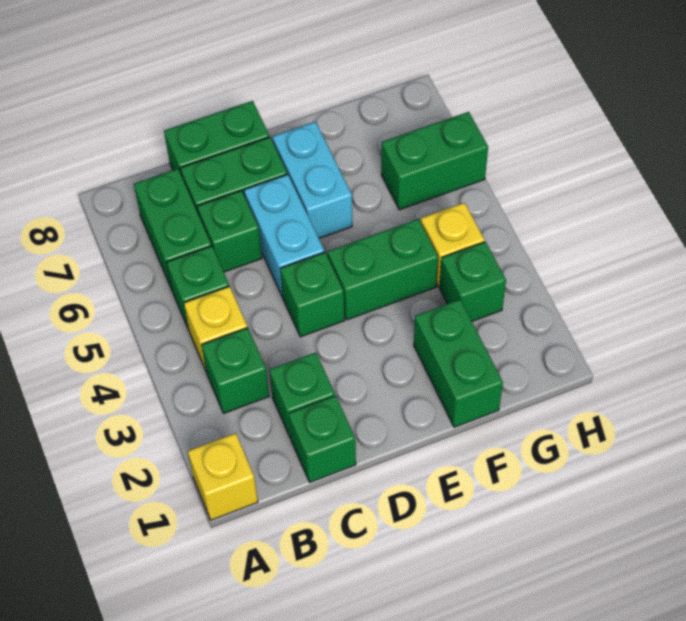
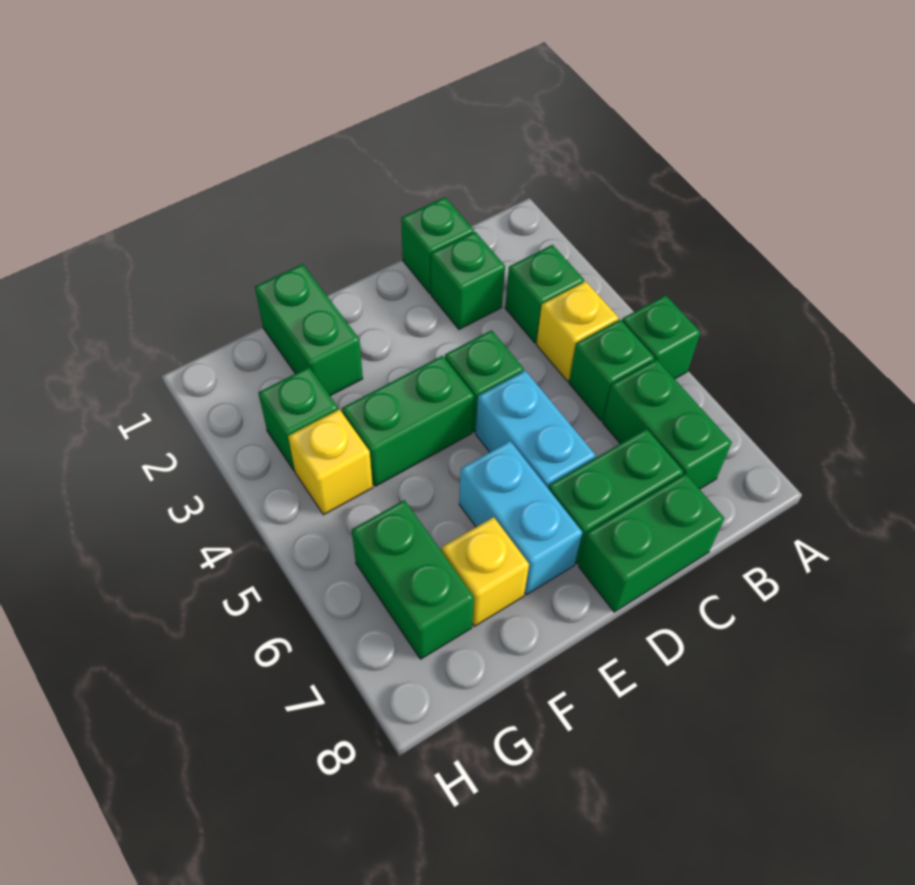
yellow 1x1 brick [188,433,258,520] -> yellow 1x1 brick moved to [442,517,529,626]
green 1x1 brick [197,191,262,272] -> green 1x1 brick moved to [622,295,700,379]
green 1x2 brick [381,112,488,210] -> green 1x2 brick turned to [352,500,474,659]

